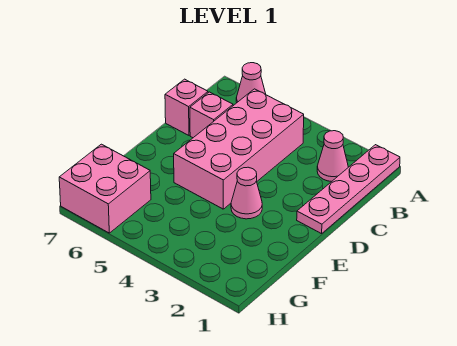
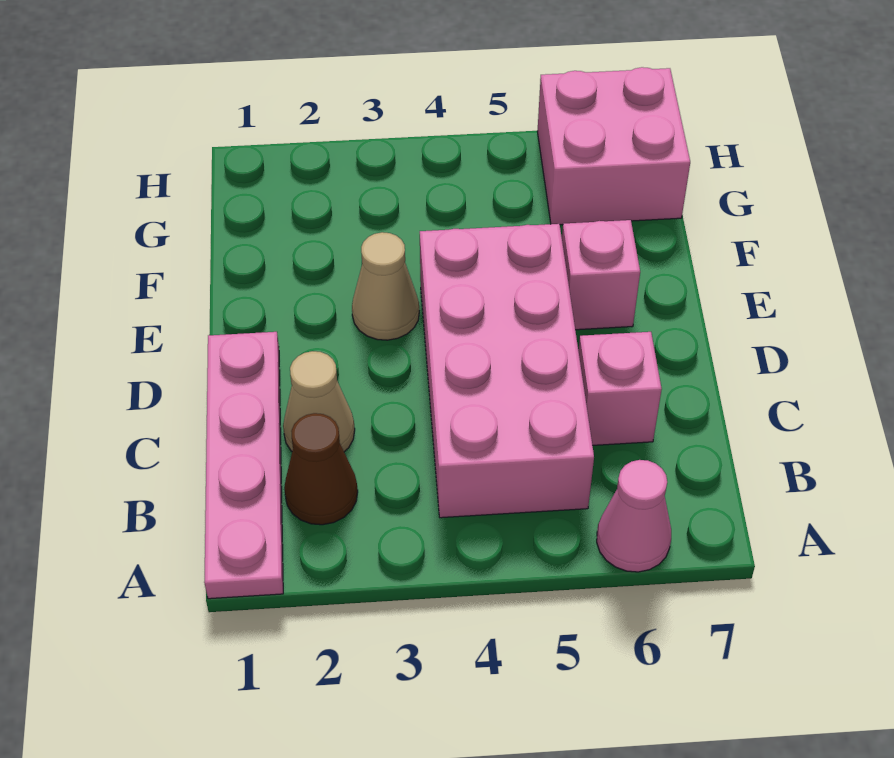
pink 1x1 cone [317,131,348,182] -> brown 1x1 cone [284,413,358,525]
none -> tan 1x1 cone [283,351,355,452]
pink 1x1 brick [165,79,208,135] -> pink 1x1 brick moved to [562,220,640,330]
pink 1x1 cone [231,167,262,219] -> tan 1x1 cone [352,232,419,340]

